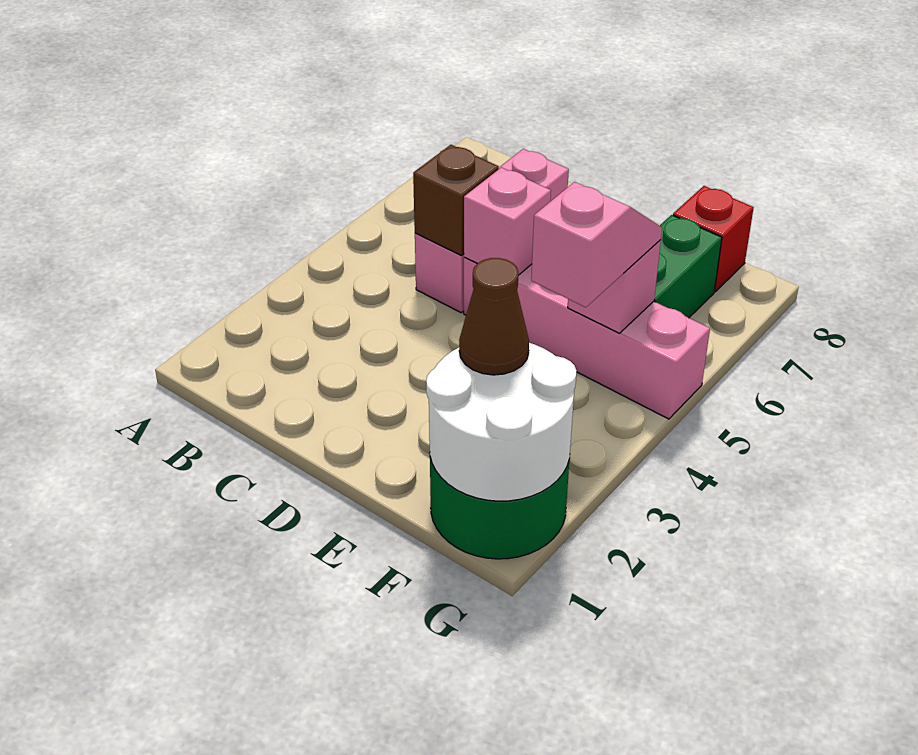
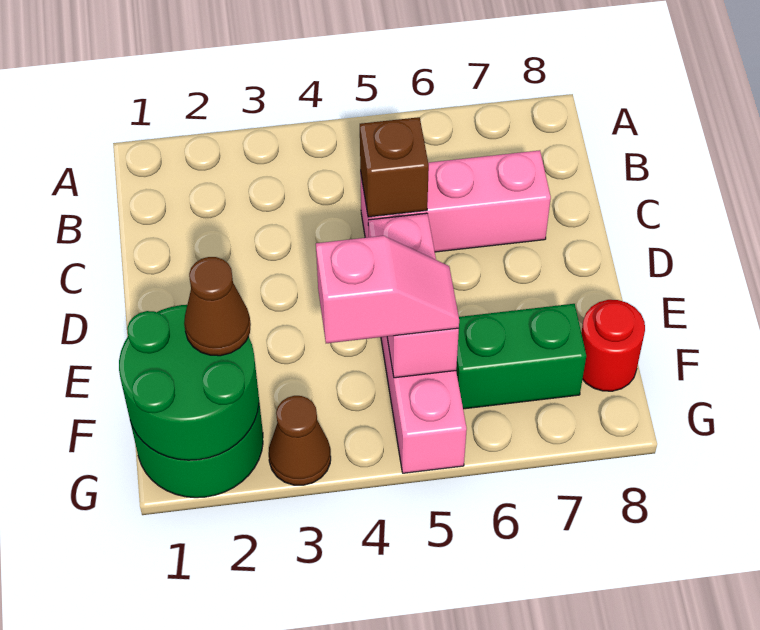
pink 1x1 brick [464,167,551,275] -> none
white 2x2 round brick [426,343,577,501] -> green 2x2 round brick [119,305,259,460]
red 1x1 brick [673,186,754,292] -> red 1x1 round brick [581,300,645,391]
none -> brown 1x1 cone [269,396,331,485]

